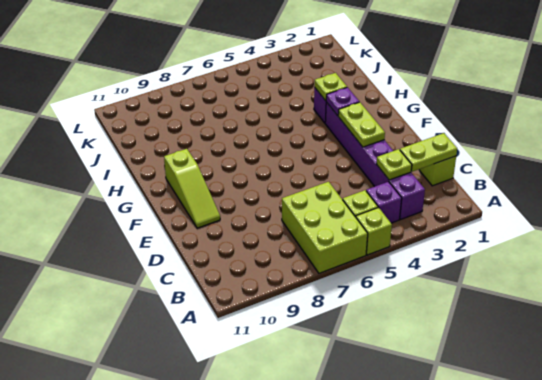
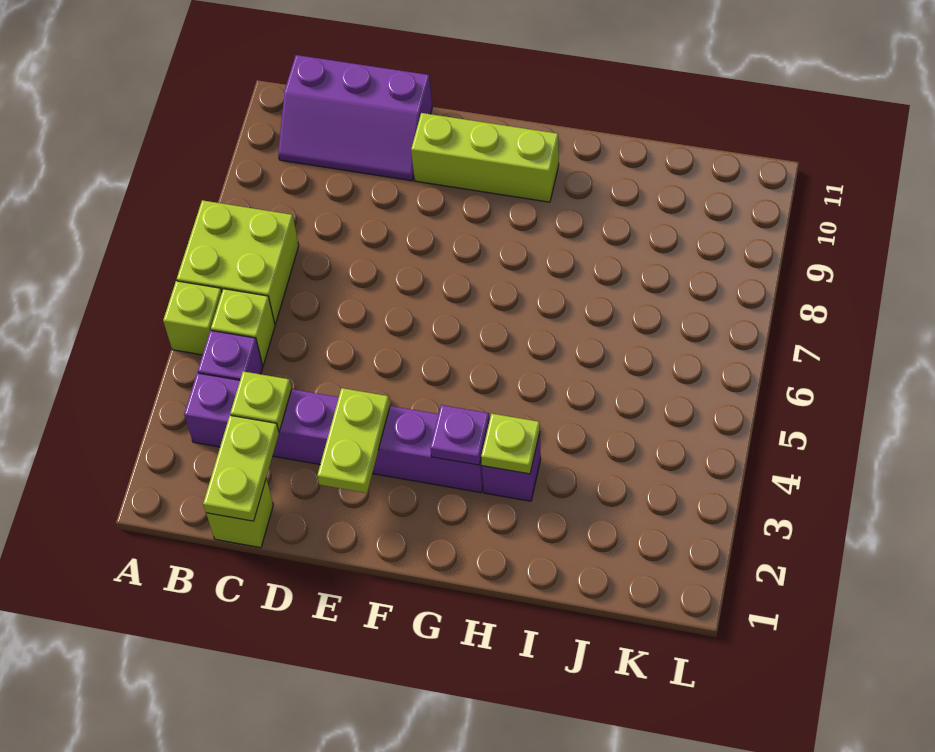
lime 2x3 brick [282,182,368,273] -> lime 2x2 brick [177,200,299,324]
none -> purple 2x3 slope [278,55,432,181]
lime 1x2 plate [338,102,385,147] -> lime 1x2 plate turned to [317,388,390,493]
lime 1x3 slope [164,149,220,228] -> lime 1x3 brick [411,113,559,202]

